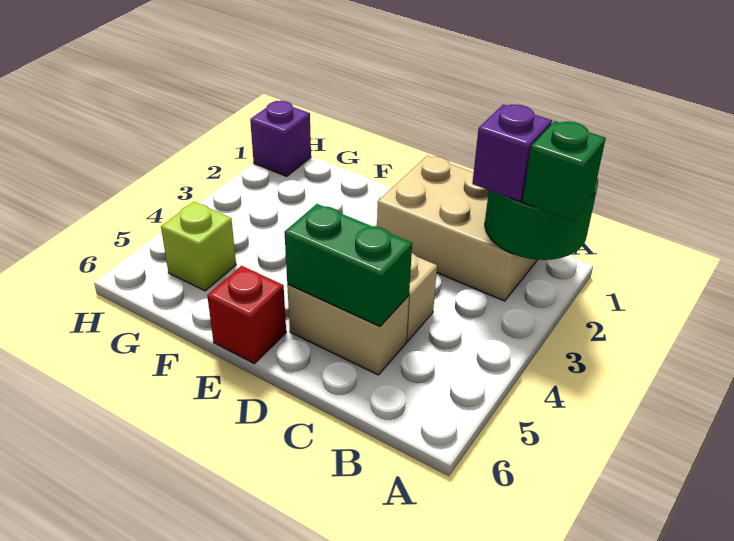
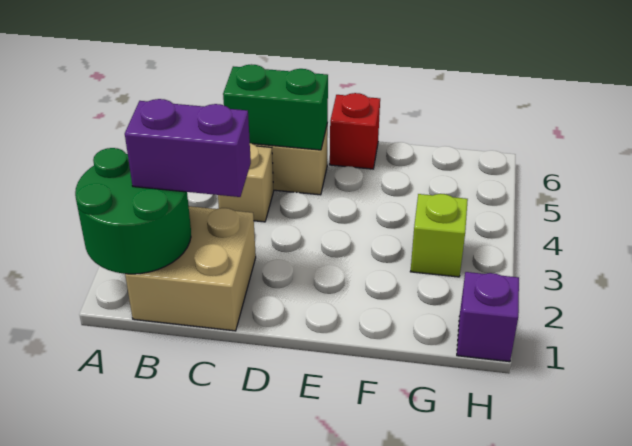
green 1x1 brick [523,121,606,221] -> none
tan 2x3 brick [377,156,537,301] -> tan 2x2 brick [125,206,256,331]
purple 1x1 brick [472,104,552,201] -> purple 1x2 brick [125,99,251,197]
lime 1x1 brick [161,202,236,291] -> lime 1x1 brick moved to [410,194,468,277]

